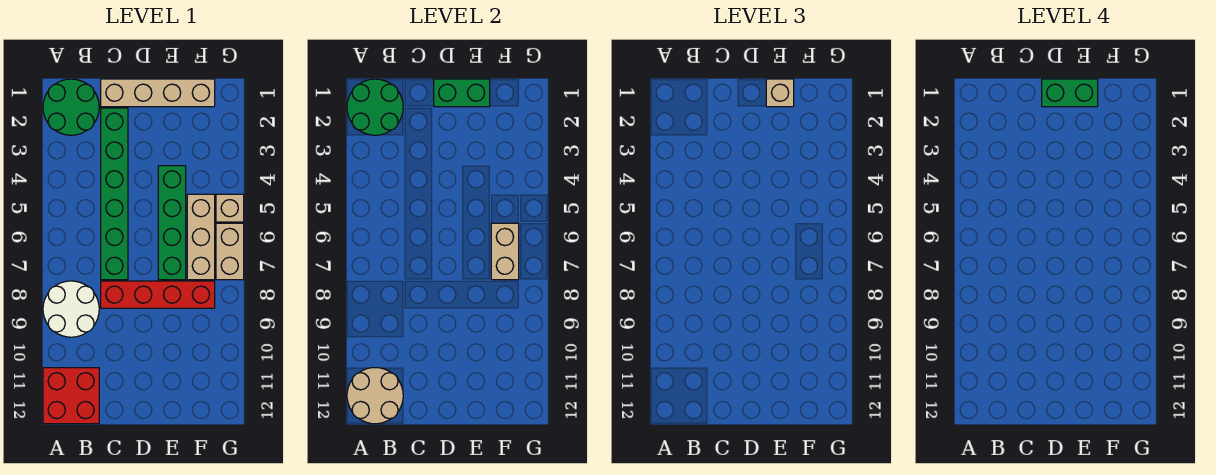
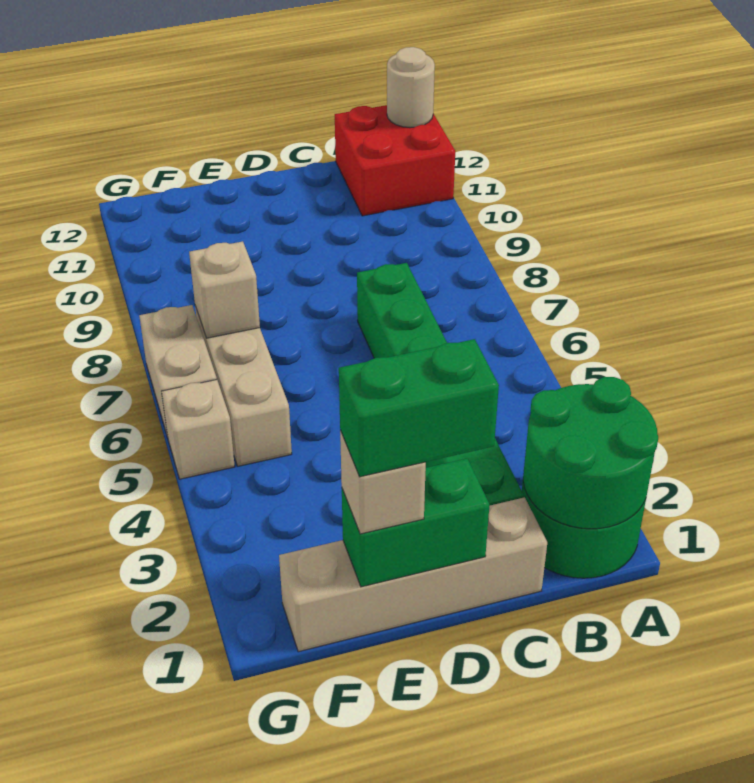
white 2x2 round brick [43,281,99,337] -> none
tan 2x2 round brick [347,368,403,424] -> tan 1x1 round brick [387,47,435,128]
red 1x4 brick [101,281,215,308] -> none
green 1x4 brick [158,166,186,280] -> none
tan 1x2 brick [491,223,519,280] -> tan 1x1 brick [189,241,260,338]

